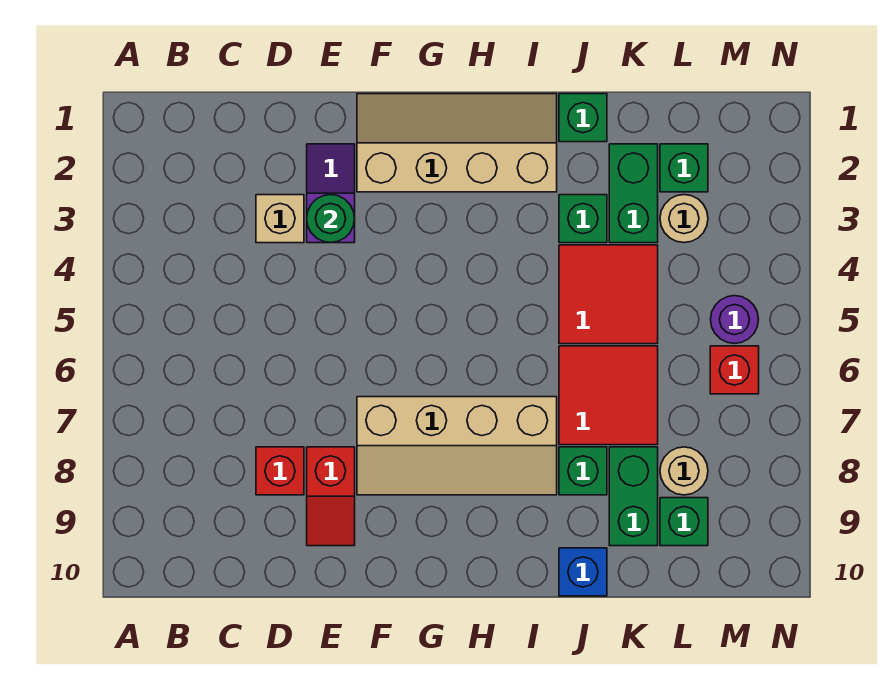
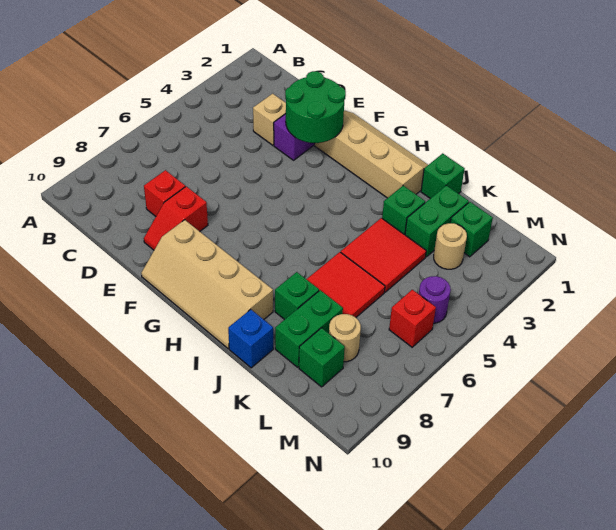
green 1x1 round brick [307,195,355,243] -> green 2x2 round brick [285,71,346,143]
tan 2x4 slope [357,397,557,495] -> tan 2x4 slope moved to [141,220,273,349]

